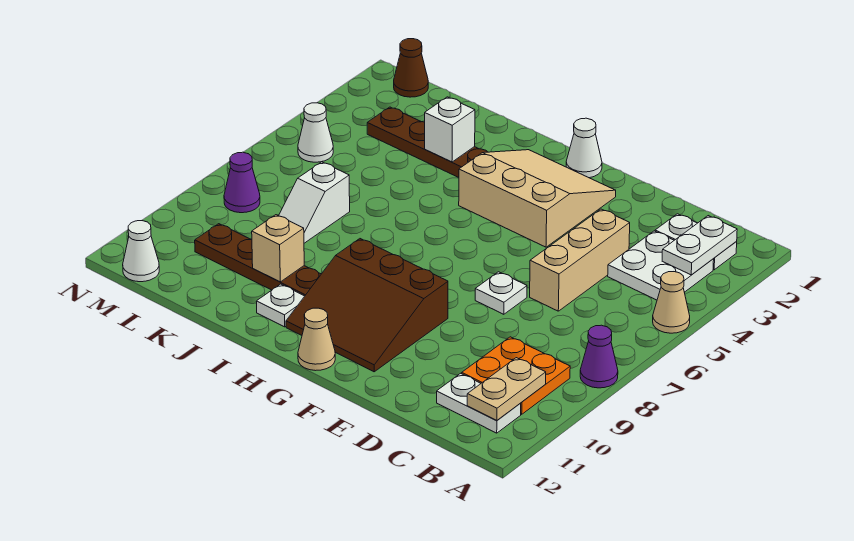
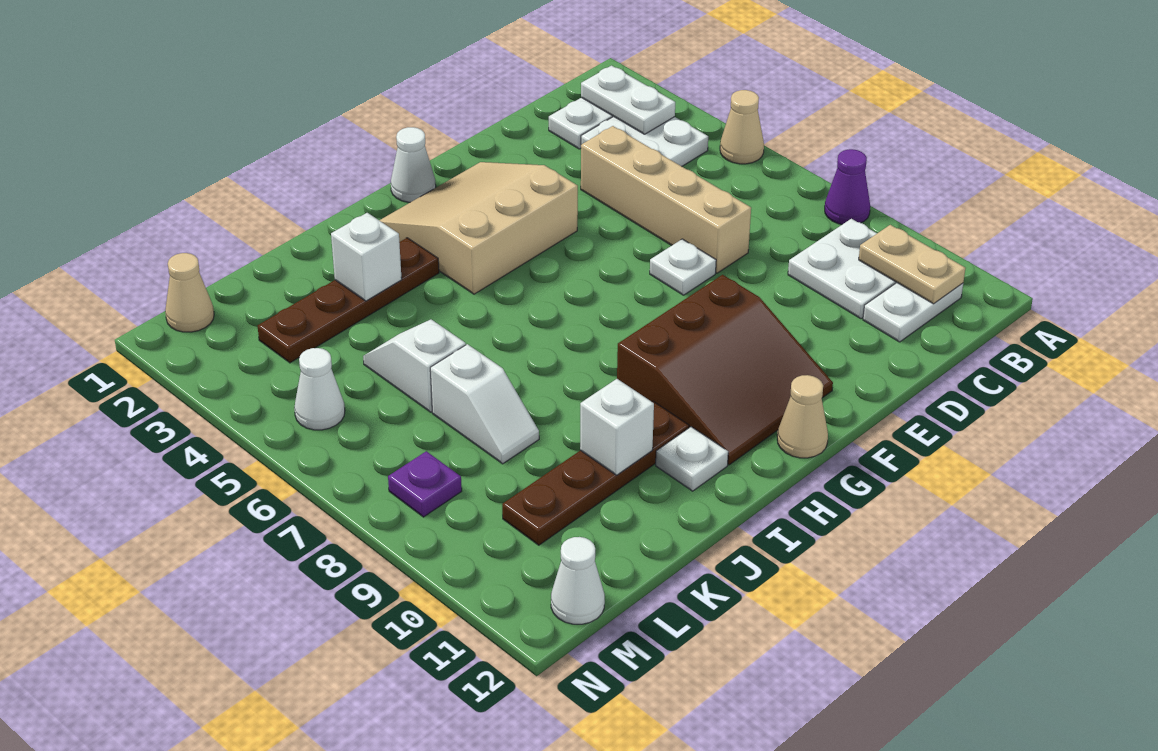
orange 2x2 plate [462,337,570,414] -> white 2x2 plate [788,219,897,319]
tan 1x3 brick [530,209,630,311] -> tan 1x4 brick [581,126,751,273]
tan 1x1 brick [252,215,304,282] -> white 1x1 brick [580,379,654,475]
none -> white 1x2 slope [363,319,466,412]
brown 1x1 cone [394,39,428,97] -> tan 1x1 cone [165,253,214,332]
purple 1x1 cone [224,152,260,213] -> purple 1x1 plate [388,451,462,517]

